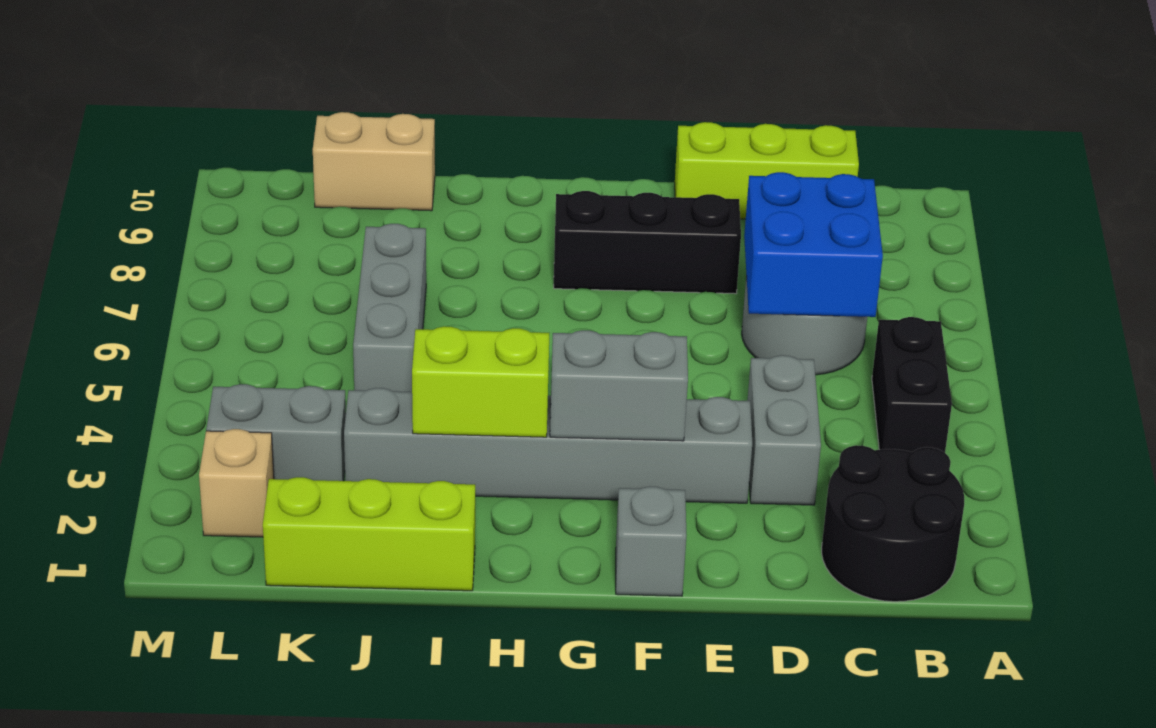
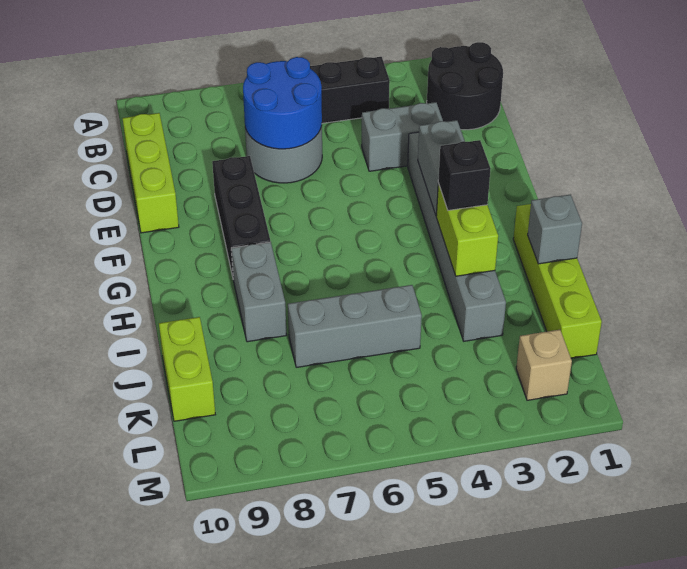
blue 2x2 brick [744,172,883,317] -> blue 2x2 round brick [243,57,322,149]
grey 1x1 brick [616,486,687,596] -> grey 1x1 brick moved to [528,195,582,264]
none -> black 1x1 brick [438,140,491,210]
lime 1x3 brick [263,477,475,591] -> lime 1x4 brick [513,204,602,358]
tan 1x2 brick [313,112,435,211] -> lime 1x2 brick [159,317,215,421]
grey 1x2 brick [206,384,346,481] -> grey 1x2 brick moved to [231,242,286,342]

